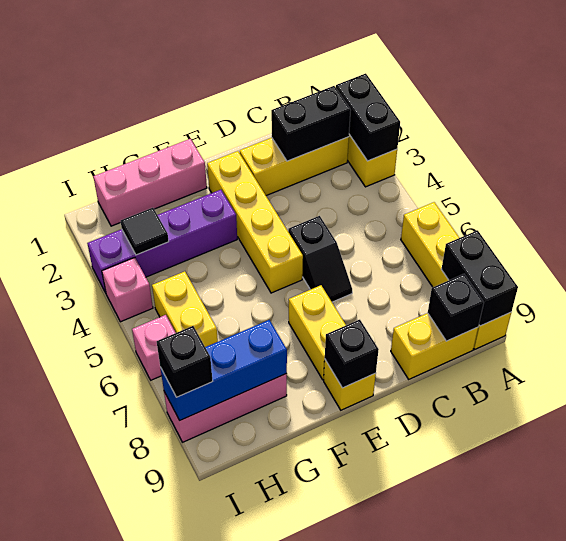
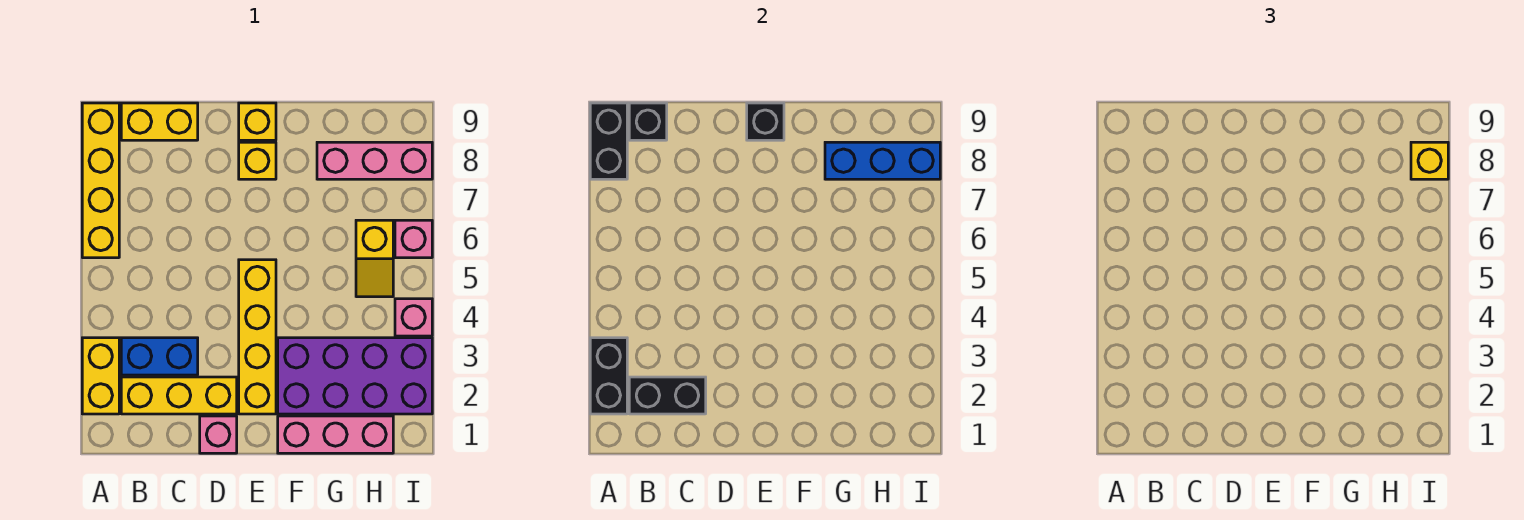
none -> blue 1x2 brick [121,338,198,375]
none -> pink 1x1 brick [200,416,237,453]
black 1x2 slope [288,216,352,302] -> none
yellow 1x2 brick [289,285,346,380] -> yellow 1x1 brick [239,142,276,179]
purple 1x4 brick [87,190,237,293] -> purple 2x4 brick [278,338,432,414]
black 1x1 tile [121,208,169,255] -> none
yellow 1x2 brick [152,271,218,347] -> yellow 1x2 slope [356,220,393,297]
black 1x1 brick [156,326,213,397] -> yellow 1x1 brick [1411,142,1448,179]

